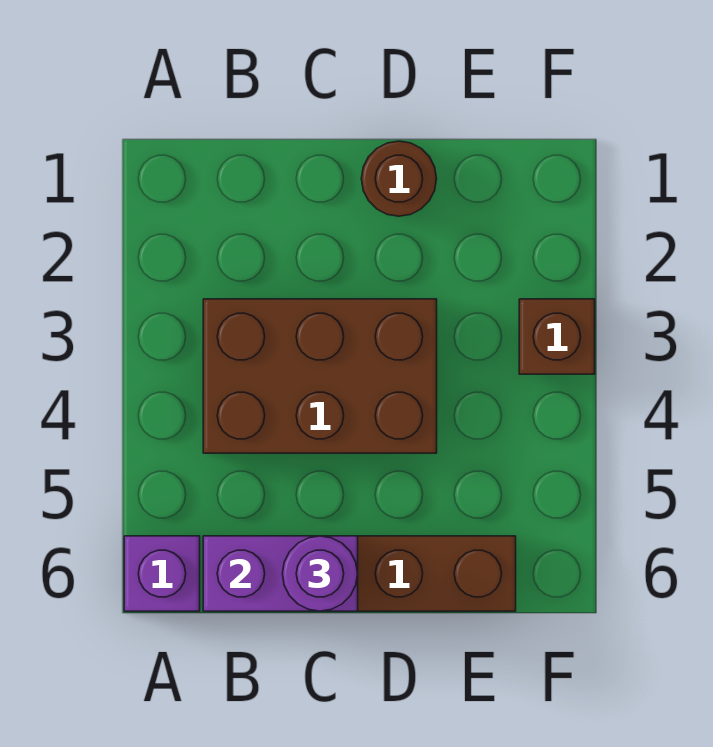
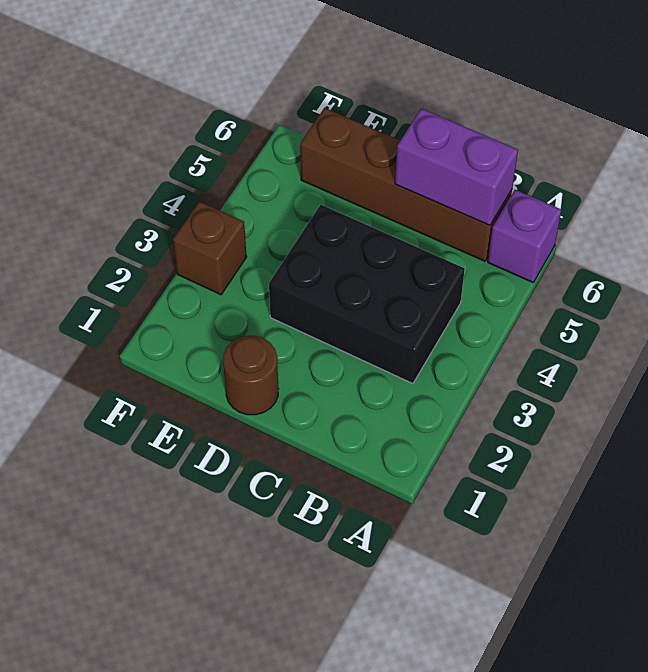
brown 2x3 brick [203,299,437,453] -> black 2x3 brick [269,205,465,384]
purple 1x1 round brick [282,536,358,611] -> none

